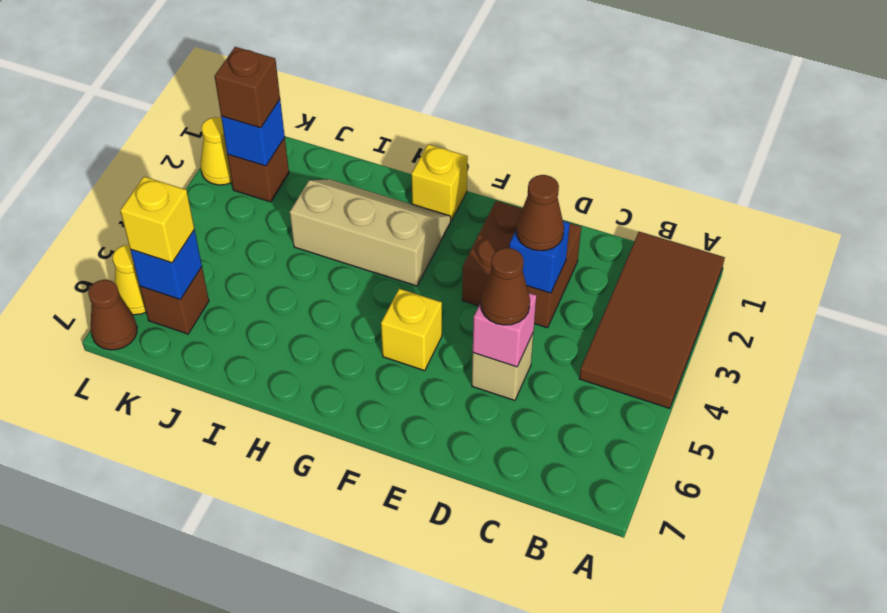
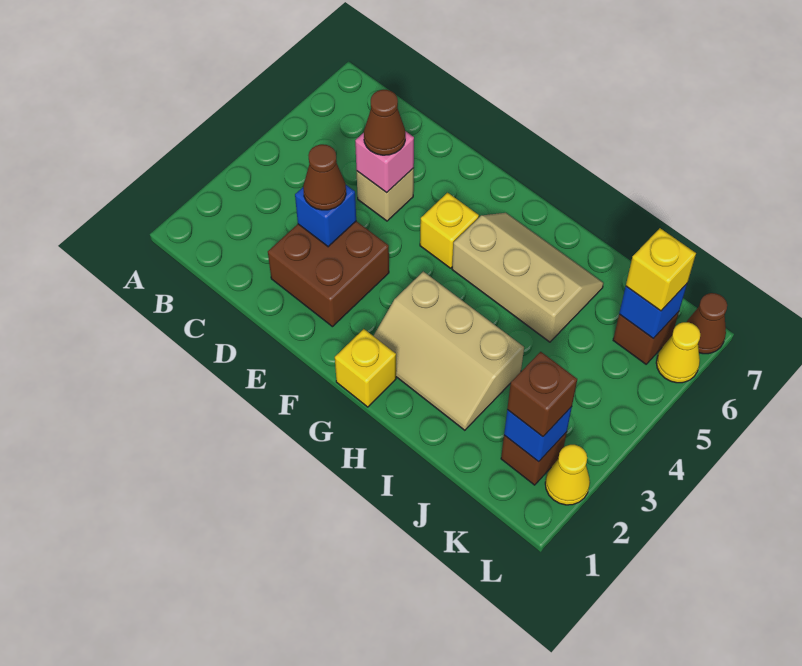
brown 2x4 tile [579,232,725,408] -> none
none -> tan 2x3 slope [452,213,604,342]

